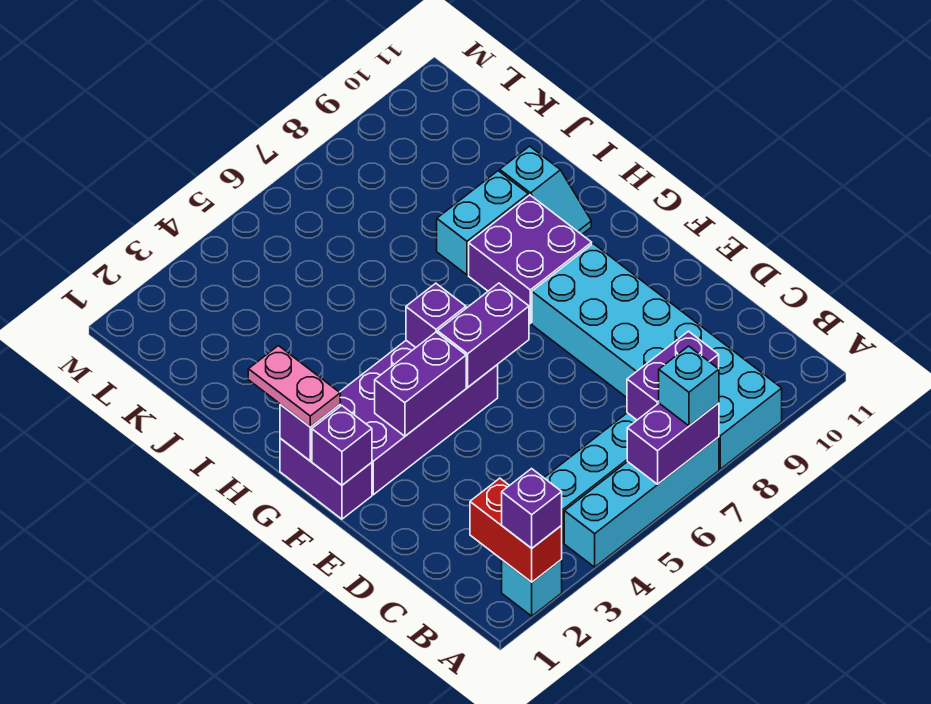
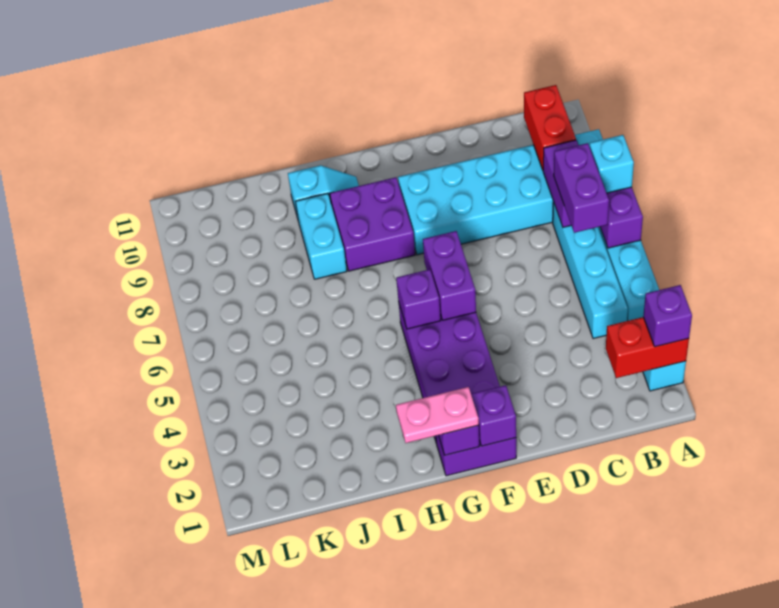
none -> red 1x2 brick [524,85,576,170]
purple 1x2 brick [375,332,466,436] -> purple 1x2 brick moved to [554,143,609,233]

